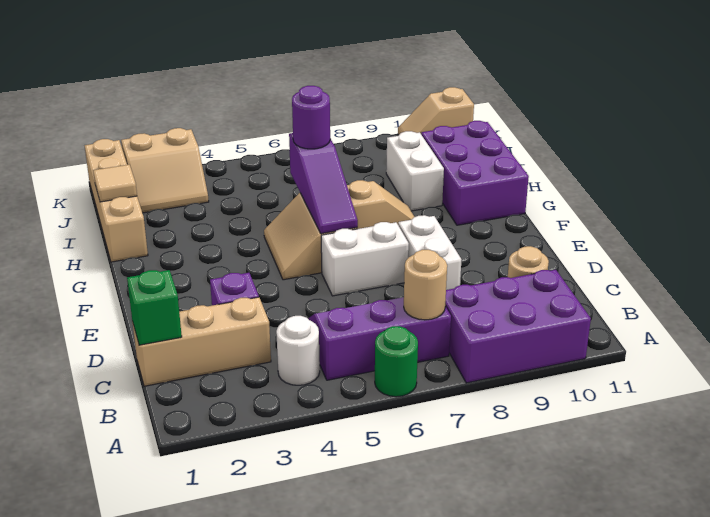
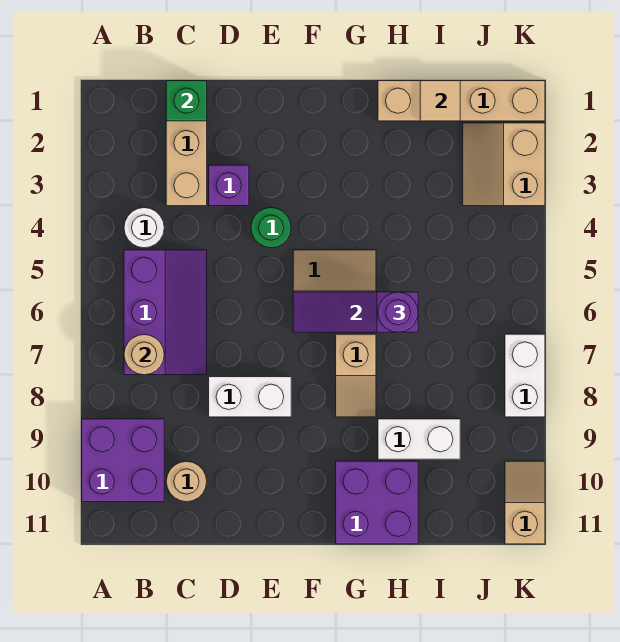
green 1x1 round brick [375,326,418,397] -> green 1x1 round brick moved to [251,208,291,248]
purple 2x3 brick [445,270,591,383] -> purple 2x2 brick [82,419,164,502]
white 1x2 brick [321,222,409,296] -> white 1x2 brick moved to [505,334,545,417]
purple 2x3 brick [421,121,529,225] -> purple 2x2 brick [336,461,418,544]

